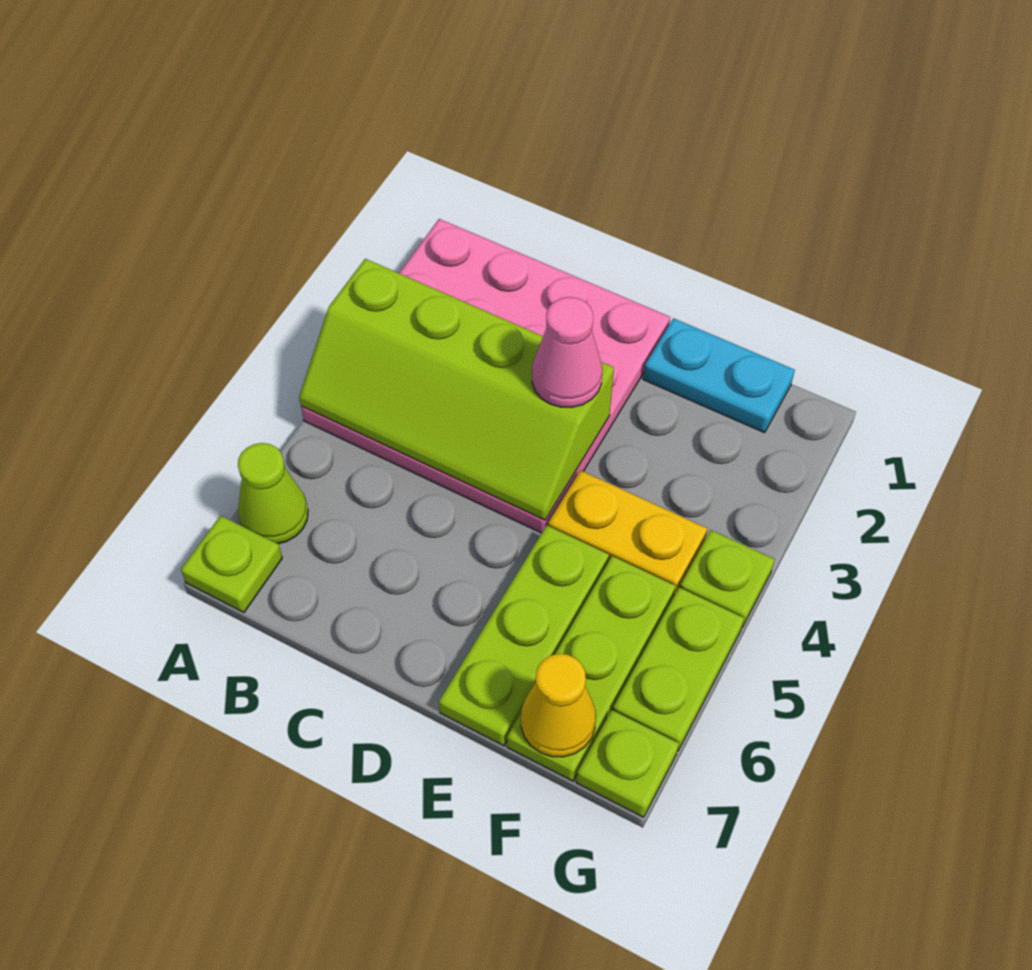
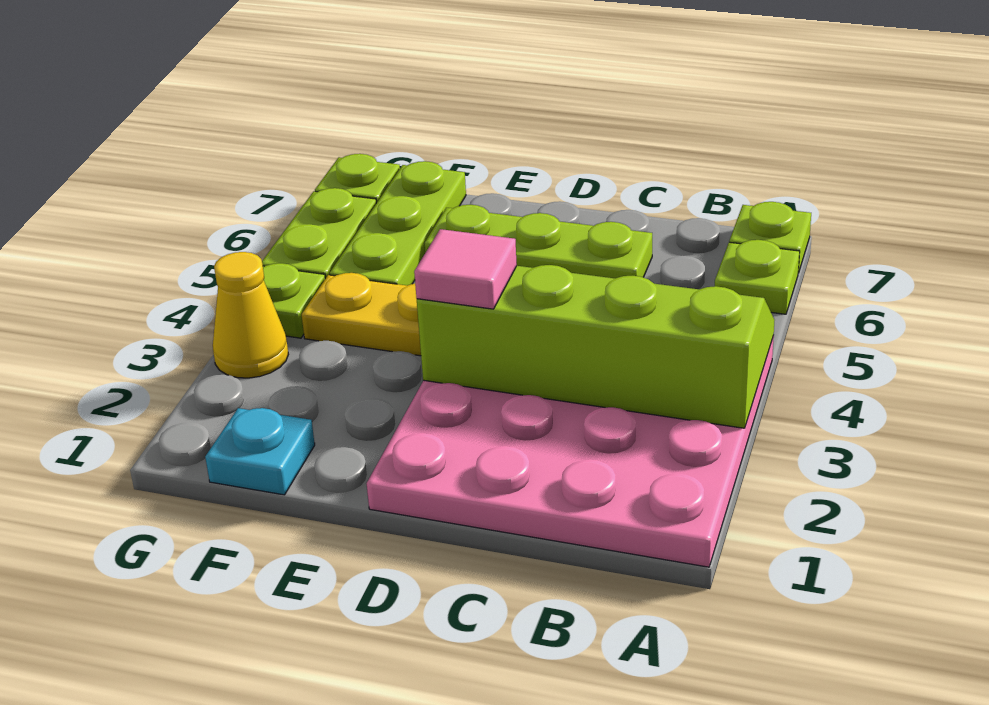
lime 1x1 cone [238,443,308,544] -> lime 1x1 plate [715,240,800,314]
pink 1x1 cone [532,297,602,408] -> pink 1x1 tile [414,229,517,309]
cyan 1x2 plate [643,318,795,433] -> cyan 1x1 plate [205,408,315,495]
lime 1x3 plate [439,525,609,746] -> lime 1x3 plate turned to [425,205,652,278]
yellow 1x1 cone [521,654,596,757] -> yellow 1x1 cone moved to [213,252,288,378]

